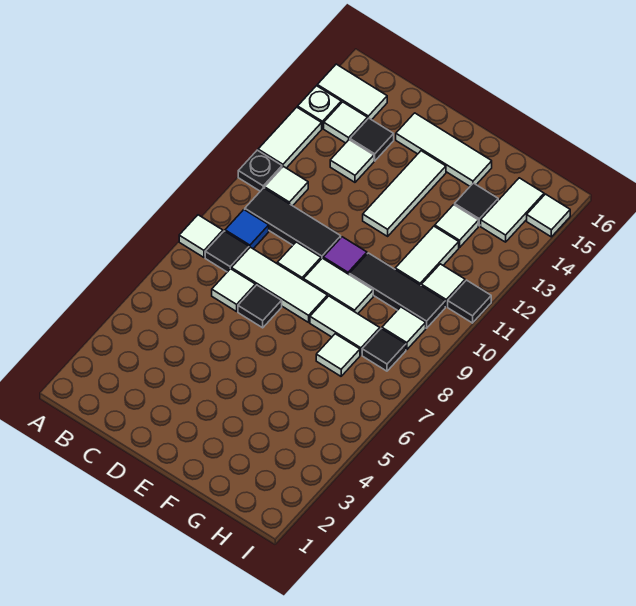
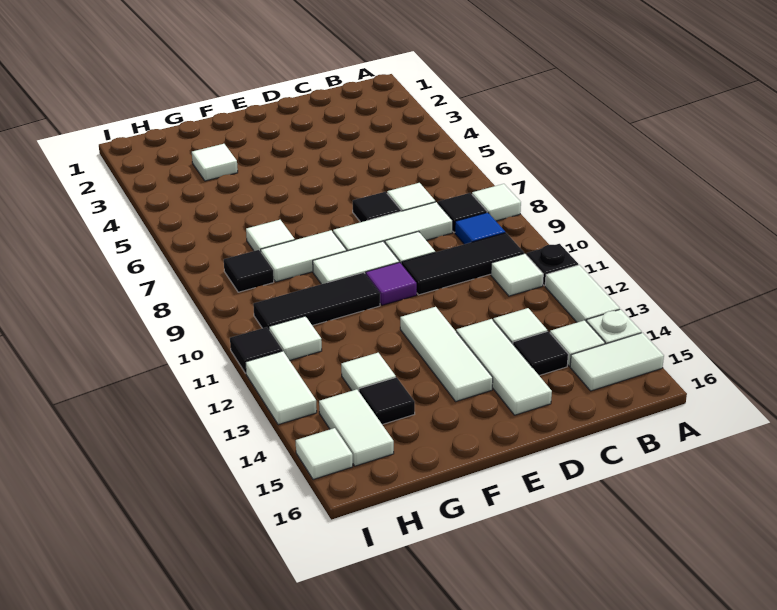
white 1x3 tile [396,113,492,186] -> white 1x3 tile turned to [456,319,552,415]
white 1x2 tile [395,226,459,285] -> white 1x2 tile moved to [245,351,317,425]
white 1x1 tile [382,307,426,350] -> white 1x1 tile moved to [192,144,238,181]

